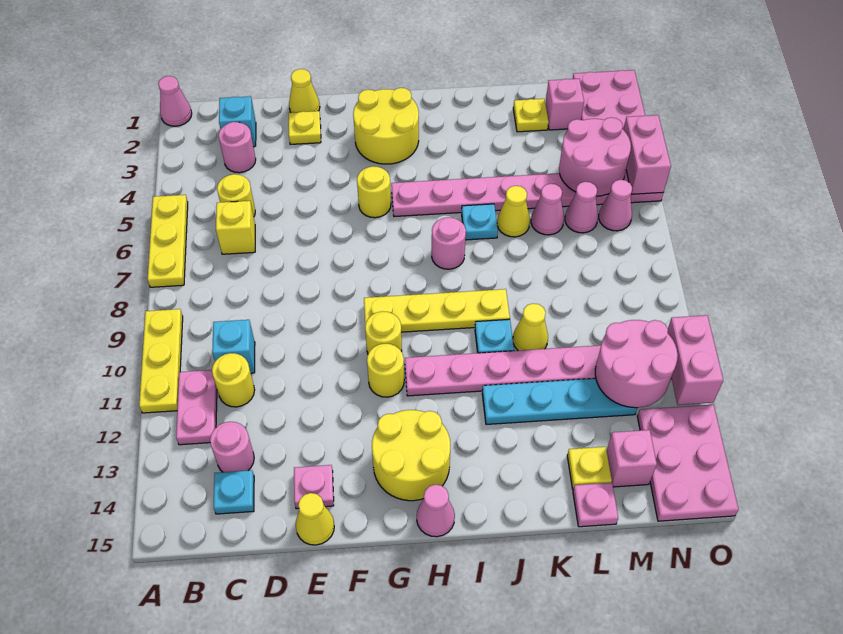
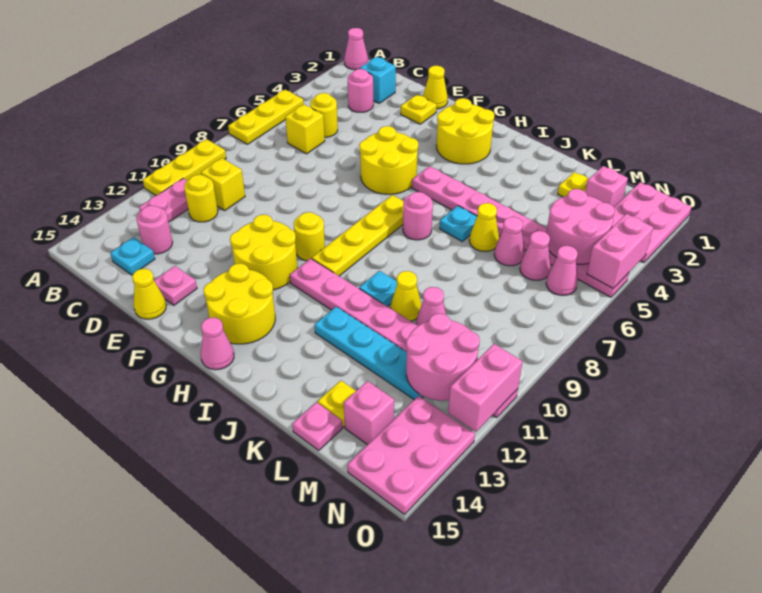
cyan 1x1 brick [212,320,255,373] -> yellow 1x1 brick [201,158,245,210]
yellow 1x1 round brick [357,166,391,218] -> yellow 2x2 round brick [359,126,418,194]
yellow 1x4 plate [364,289,510,332] -> yellow 1x4 plate turned to [312,195,404,276]
yellow 1x1 round brick [367,344,404,397] -> yellow 2x2 round brick [230,215,297,290]
none -> pink 1x1 cone [416,287,446,326]

